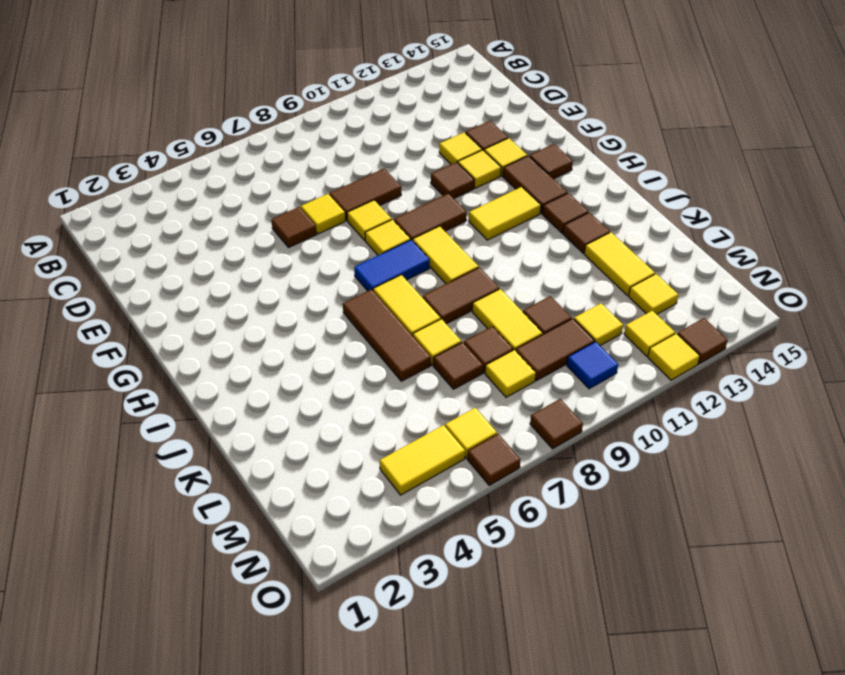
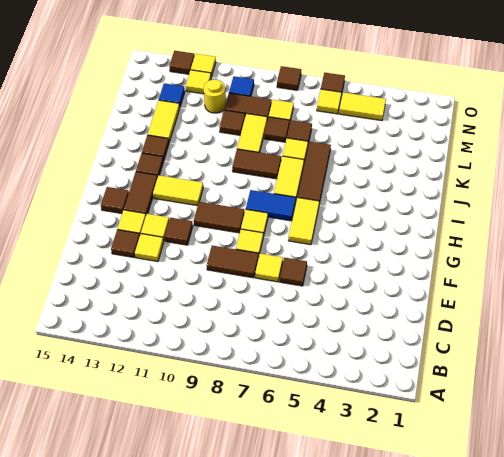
yellow 1x2 tile [413,226,479,284] -> yellow 1x2 tile moved to [289,198,319,245]
yellow 1x1 tile [574,304,623,346] -> yellow 1x1 round brick [204,79,226,113]
yellow 1x1 tile [629,274,678,314] -> blue 1x1 tile [159,83,185,106]

